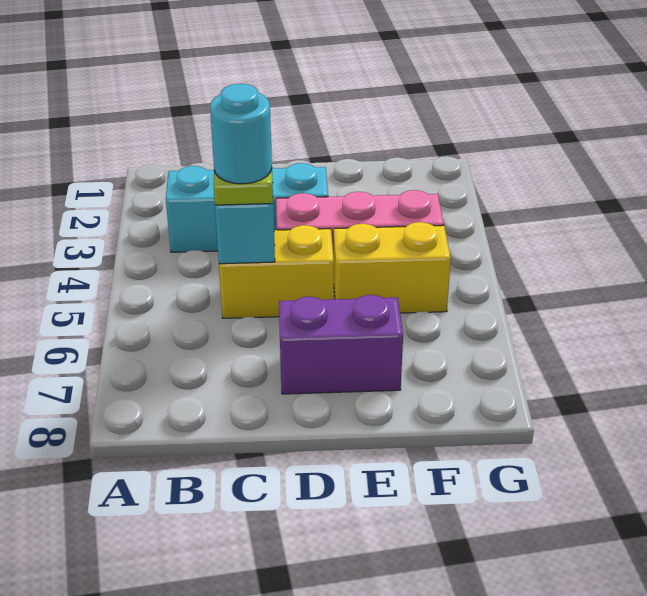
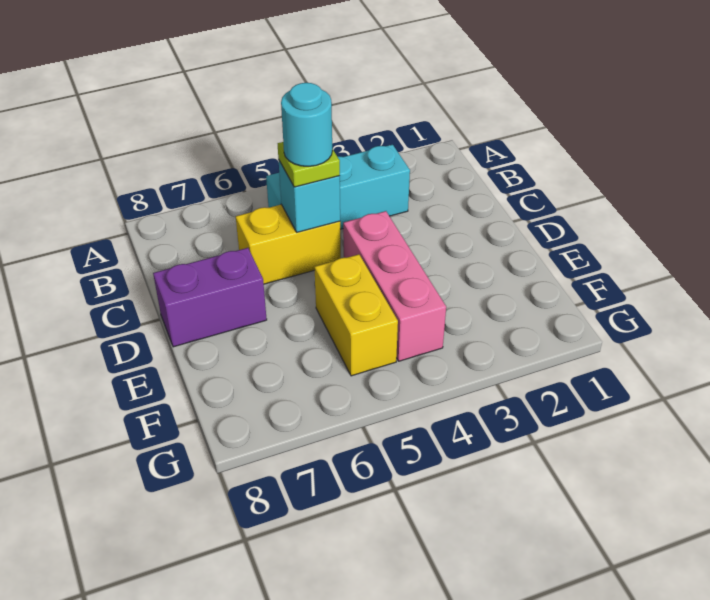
cyan 1x3 brick [166,163,328,252] -> cyan 1x3 brick turned to [266,145,410,229]
yellow 1x2 brick [219,225,334,318] -> yellow 1x2 brick turned to [236,204,341,284]
purple 1x2 brick [279,295,403,394] -> purple 1x2 brick turned to [153,248,267,347]

